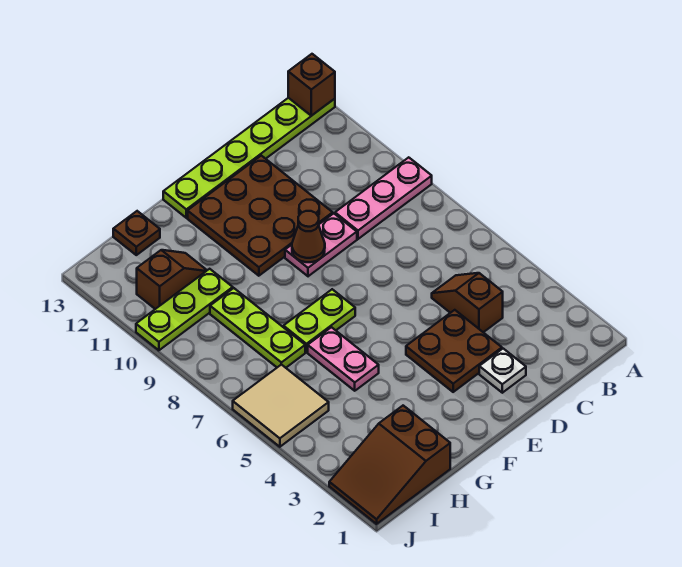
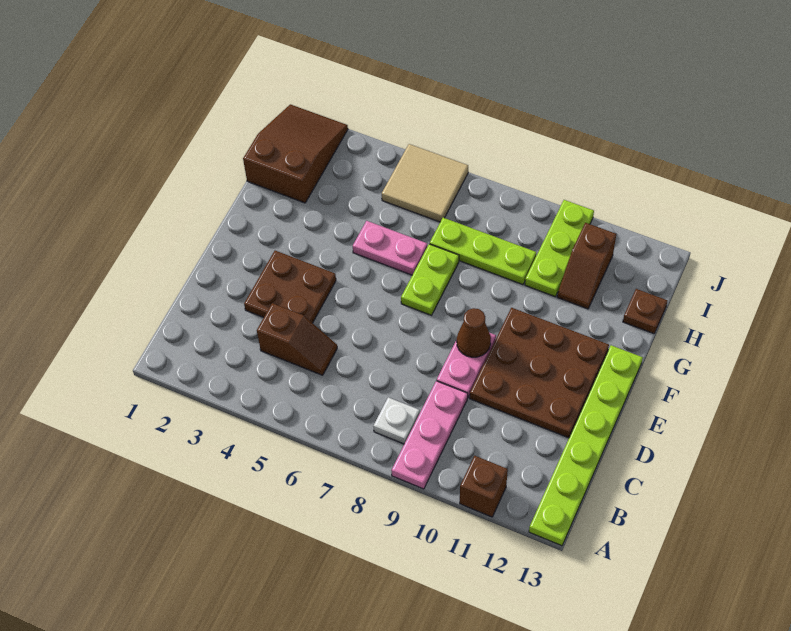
brown 1x1 brick [288,54,335,116] -> brown 1x1 brick moved to [460,456,508,517]
white 1x1 plate [479,349,526,393] -> white 1x1 plate moved to [373,397,420,444]

